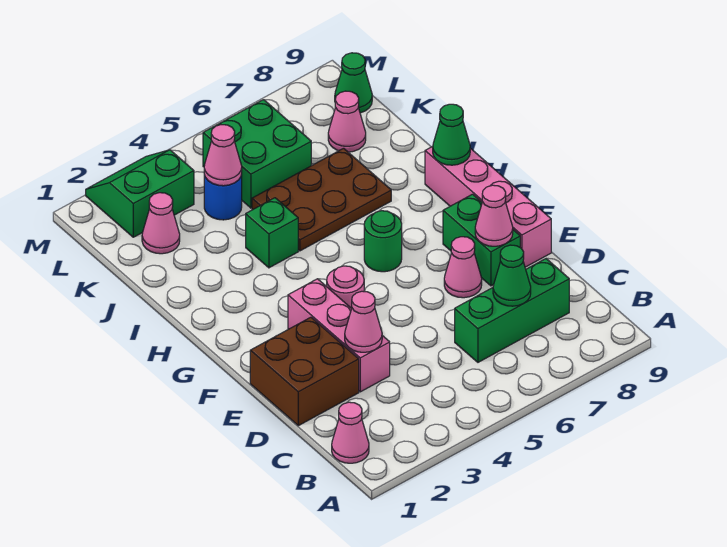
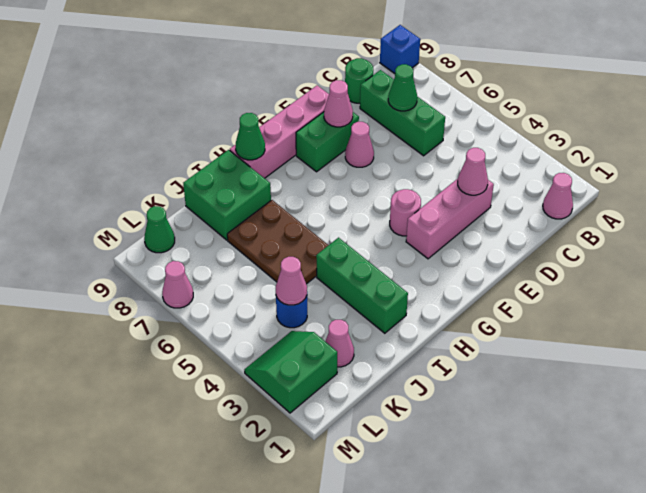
none -> blue 1x1 brick [380,25,420,74]
brown 2x2 brick [250,317,359,426] -> none
green 1x1 round brick [364,211,402,272] -> green 1x1 round brick moved to [345,58,373,103]
green 1x1 brick [246,198,298,268] -> green 1x3 brick [316,238,408,333]
green 2x2 brick [203,100,311,208] -> green 2x2 brick moved to [183,150,271,240]
pink 1x1 cone [328,91,366,152] -> pink 1x1 cone moved to [162,261,193,308]
green 2x2 slope [86,150,194,237] -> green 2x2 slope turned to [244,331,337,413]

